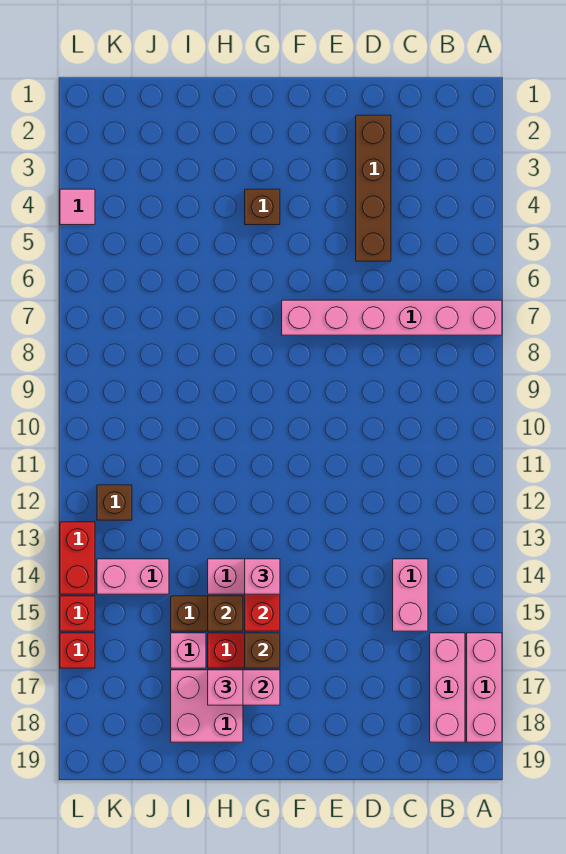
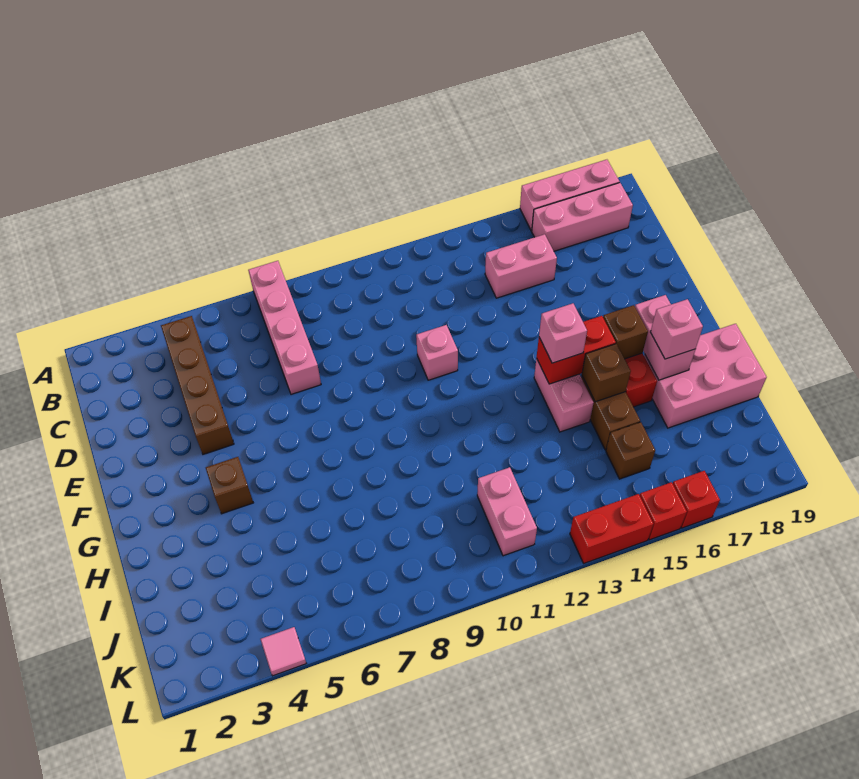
pink 1x6 brick [282,300,502,335] -> pink 1x4 brick [248,261,321,394]
brown 1x4 brick [356,115,391,261] -> brown 1x4 brick turned to [161,316,234,454]
pink 2x2 brick [171,670,243,742] -> pink 2x3 brick [644,324,767,428]
pink 1x1 brick [171,633,206,668] -> pink 1x1 brick moved to [416,325,458,380]
pink 1x2 brick [97,559,169,594] -> pink 1x2 brick moved to [477,467,537,556]
brown 1x1 brick [97,485,132,520] -> brown 1x1 brick moved to [606,422,655,479]

